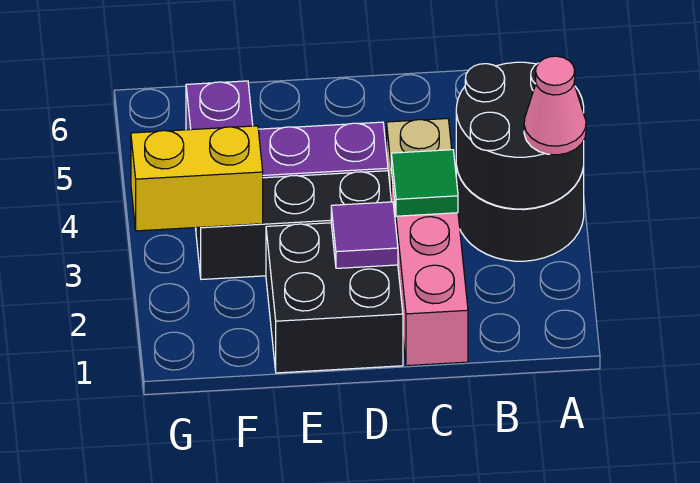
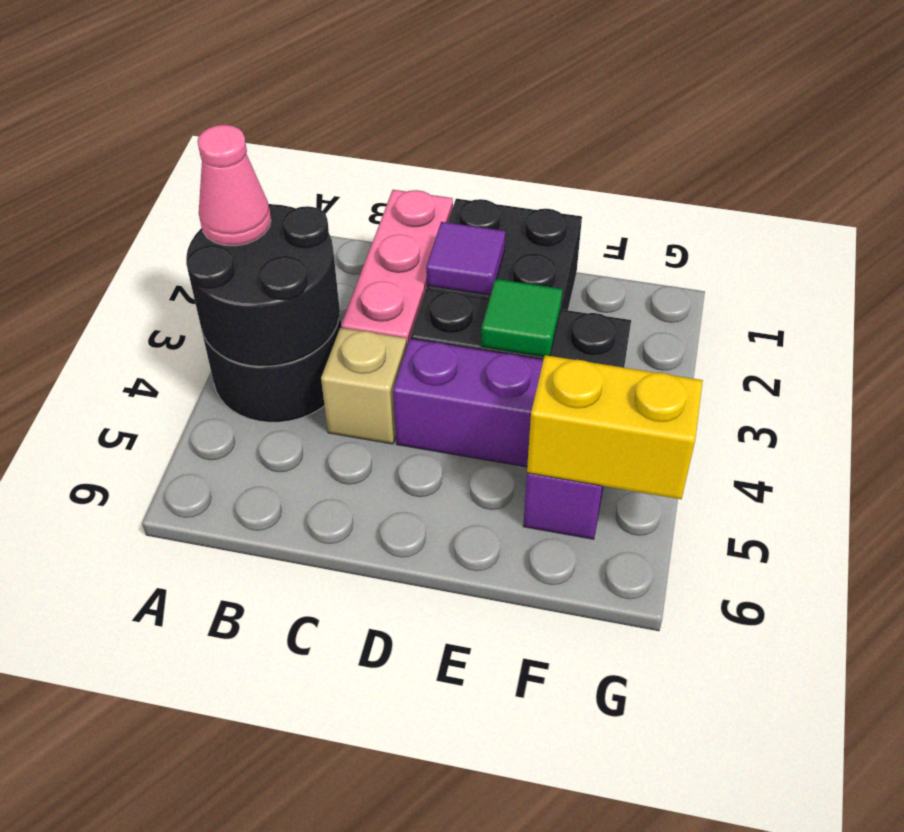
green 1x1 tile [391,150,458,216] -> green 1x1 tile moved to [481,279,562,357]
yellow 1x2 brick [131,126,263,231] -> yellow 1x2 brick moved to [527,355,703,499]

